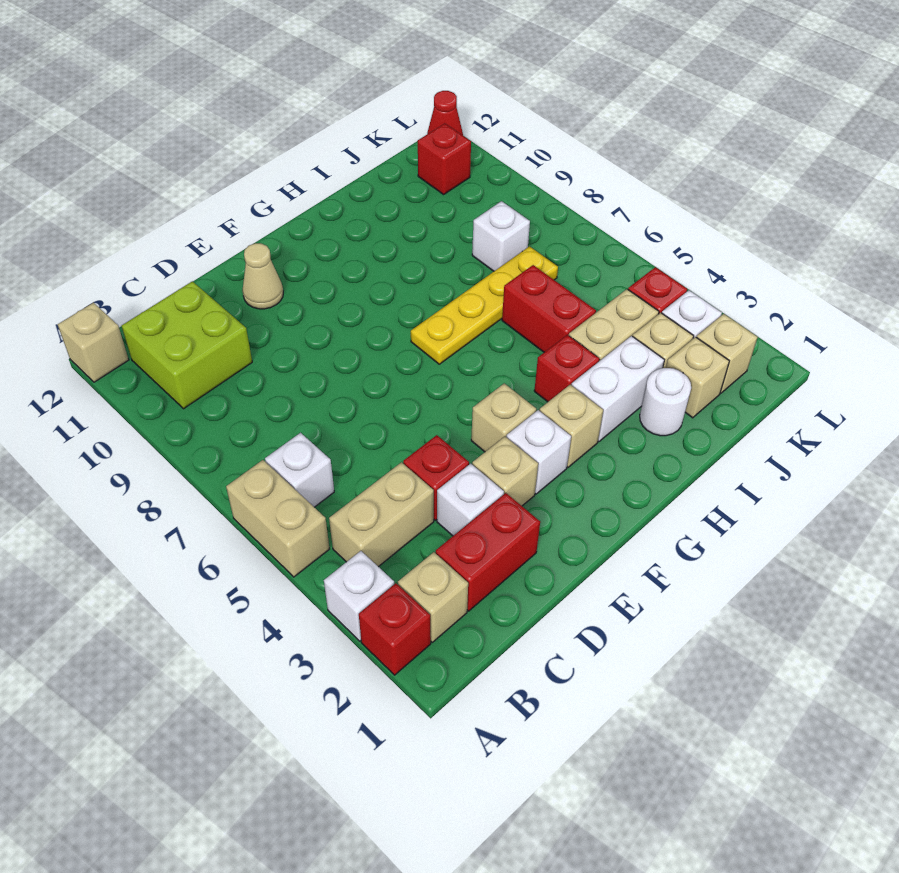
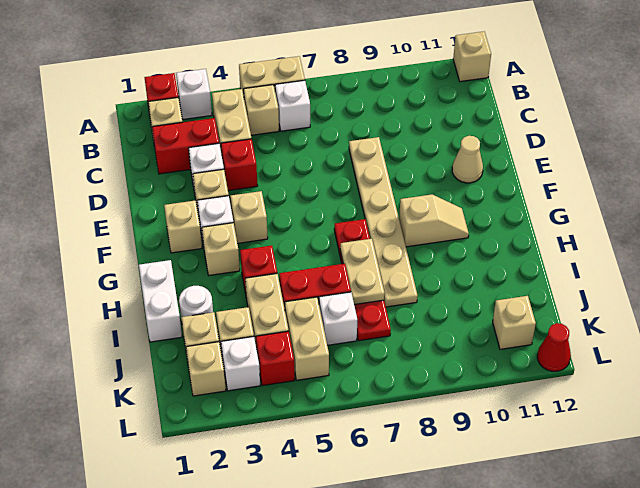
none -> tan 1x1 brick [244,85,279,135]
lime 2x2 brick [122,281,252,409] -> none
red 1x2 brick [436,493,540,611] -> red 1x2 brick turned to [152,118,219,174]
none -> tan 1x6 plate [349,137,418,307]
none -> tan 1x1 brick [164,200,202,253]
yellow 1x4 plate [411,246,558,364] -> red 1x4 plate [334,219,391,341]
none -> tan 1x2 slope [399,194,469,247]
white 1x2 brick [572,336,664,441] -> white 1x2 brick moved to [139,260,182,342]
none -> tan 1x2 plate [340,239,385,305]
none -> tan 1x2 brick [285,297,329,380]
white 1x1 brick [472,201,530,271] -> white 1x1 brick moved to [319,292,357,345]
red 1x1 brick [418,124,471,194] -> tan 1x1 brick [493,296,536,349]

